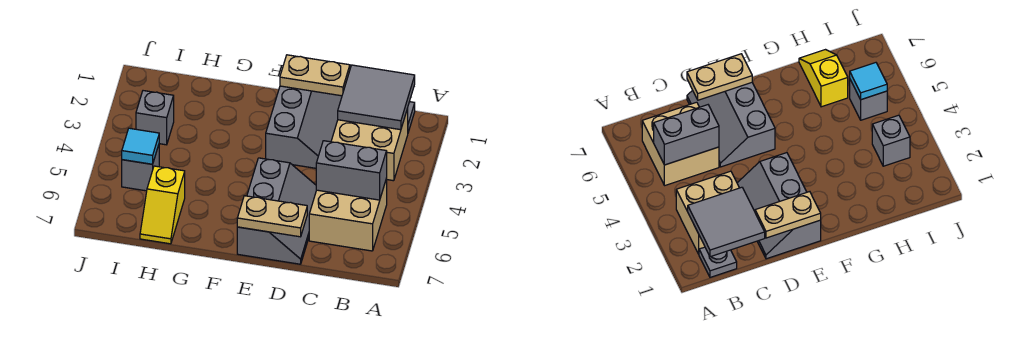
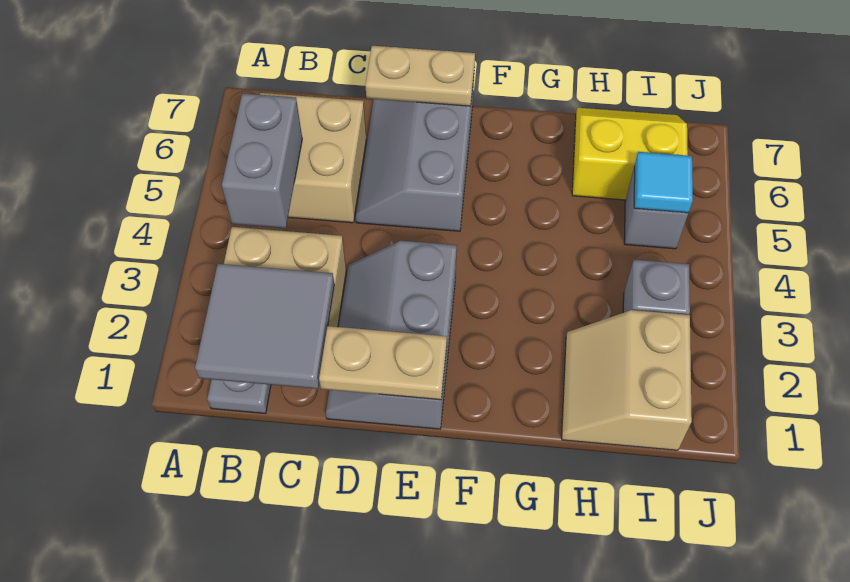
grey 1x2 brick [316,141,387,200] -> grey 1x2 brick turned to [222,93,302,228]
none -> tan 2x2 slope [562,310,692,450]
yellow 1x2 slope [140,166,185,244] -> yellow 2x2 slope [572,108,688,200]

